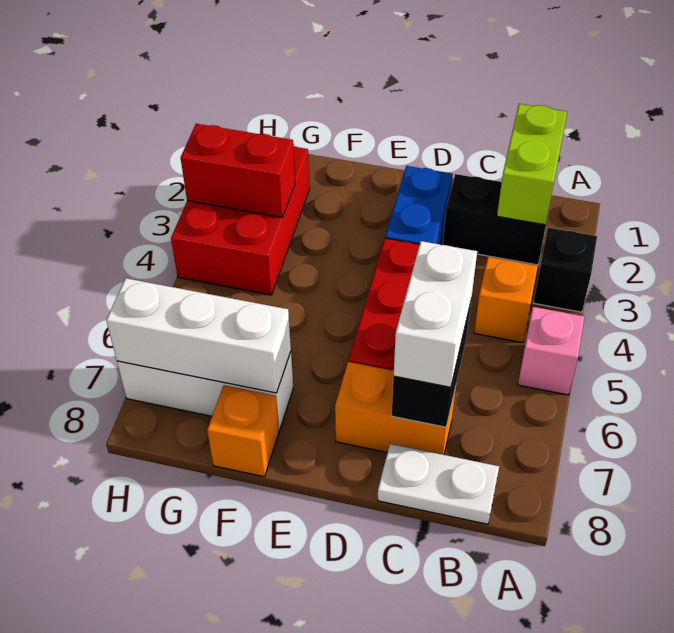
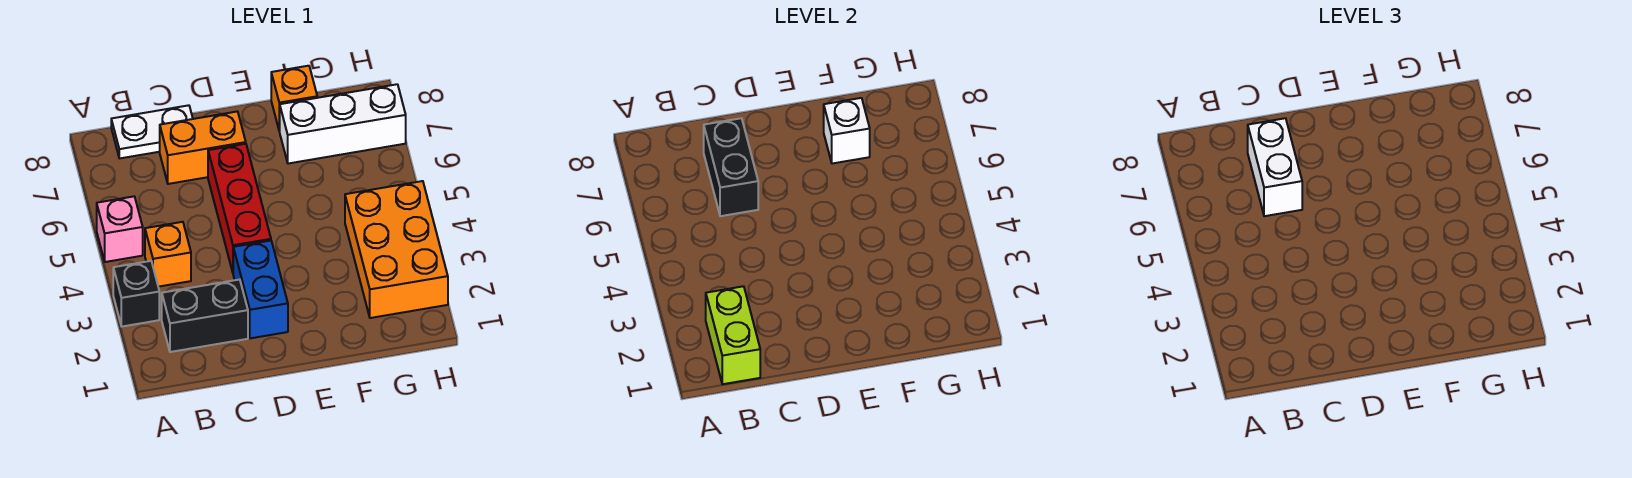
white 1x3 brick [106,278,291,393] -> white 1x1 brick [824,98,870,164]
red 2x3 brick [171,147,310,295] -> orange 2x3 brick [345,181,448,318]
red 1x2 brick [181,124,295,217] -> none

